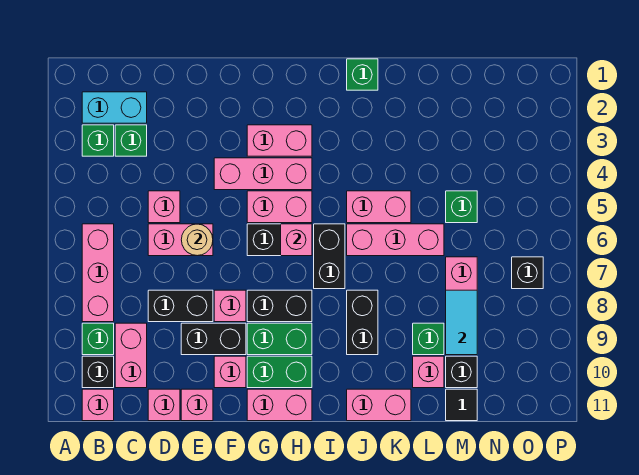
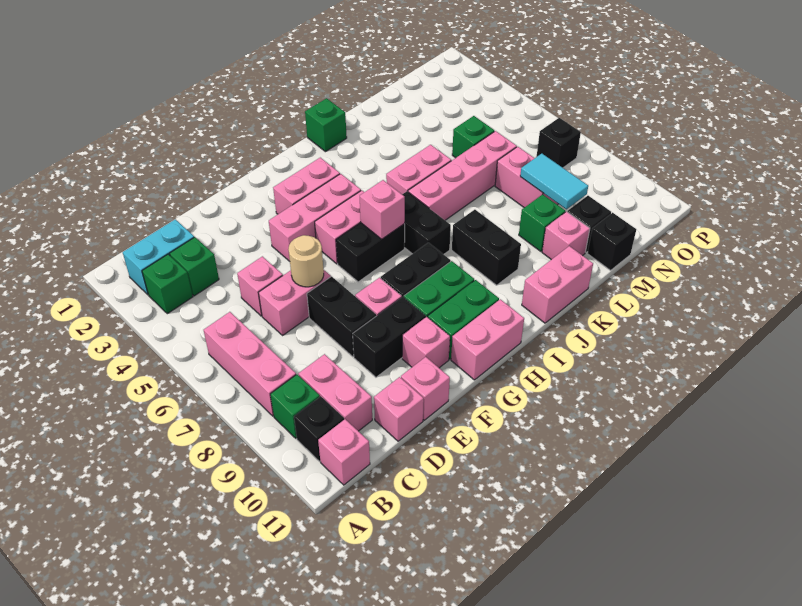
black 1x2 brick [148,290,213,322] -> black 1x2 brick turned to [307,276,376,357]
pink 1x3 brick [347,224,444,256] -> pink 1x4 brick [408,131,517,220]
black 1x1 tile [446,389,477,421] -> black 1x1 brick [587,213,636,270]

